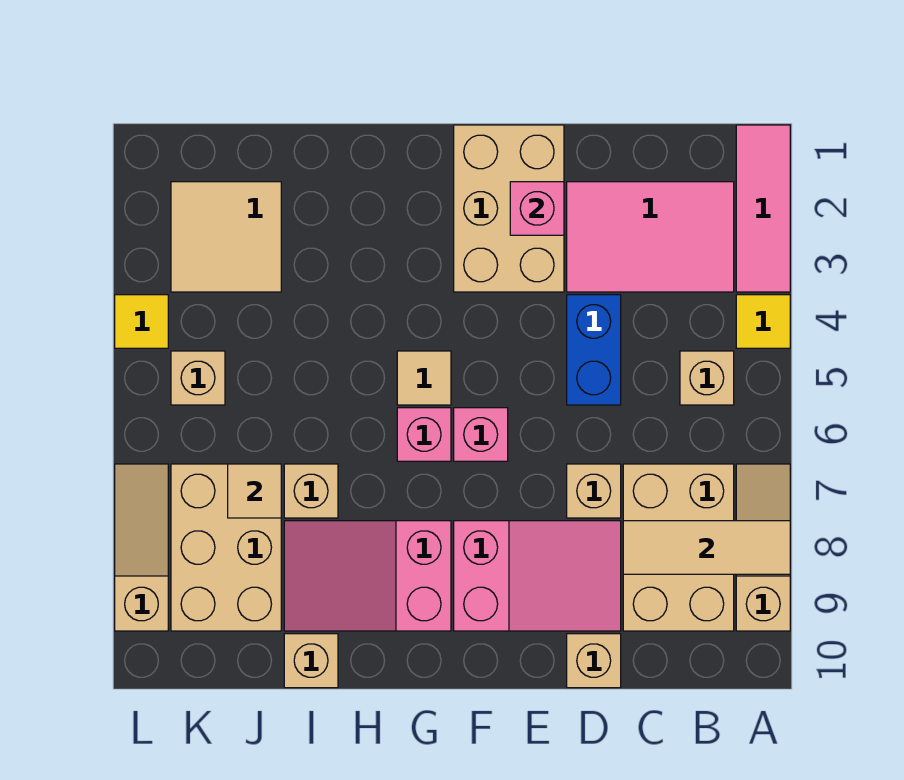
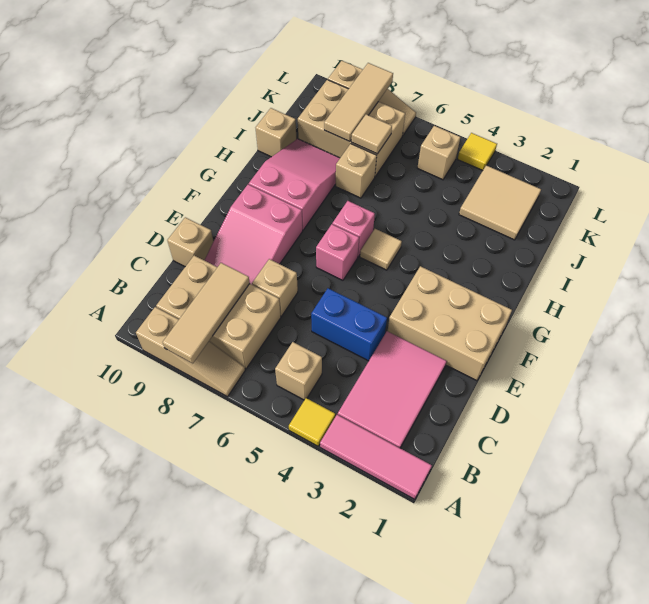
pink 1x1 brick [510,182,564,235] -> none
none -> tan 1x3 tile [324,63,393,142]

